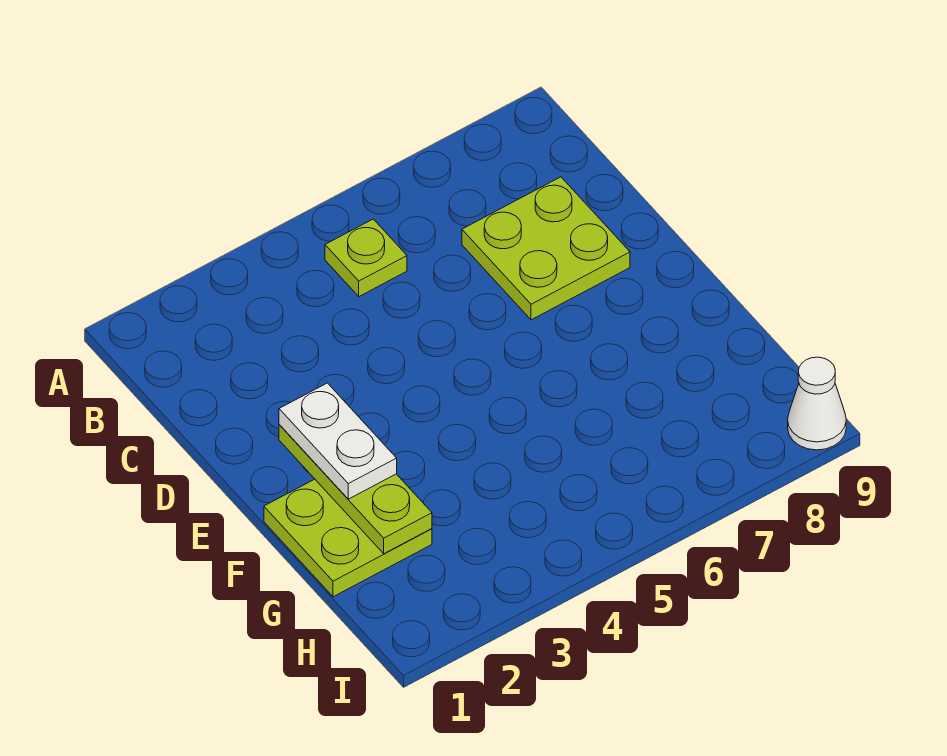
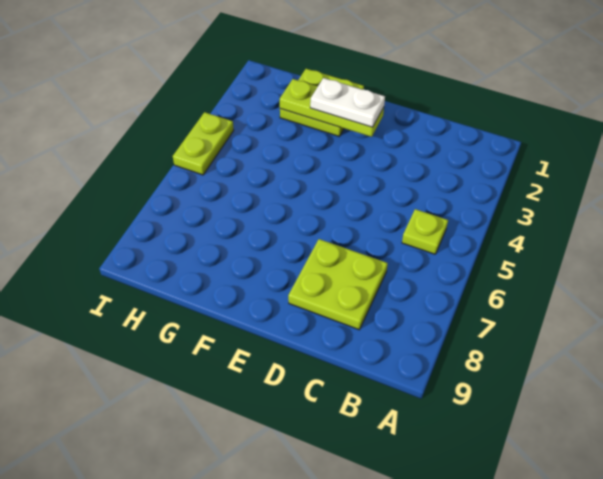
none -> lime 1x2 plate [173,112,234,175]
white 1x1 cone [788,357,846,450] -> none

